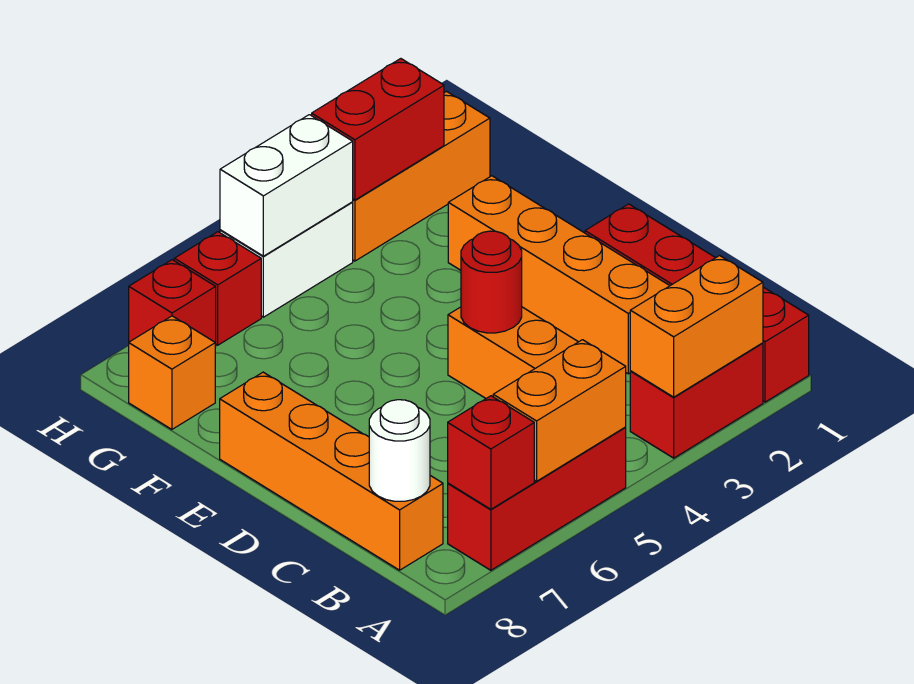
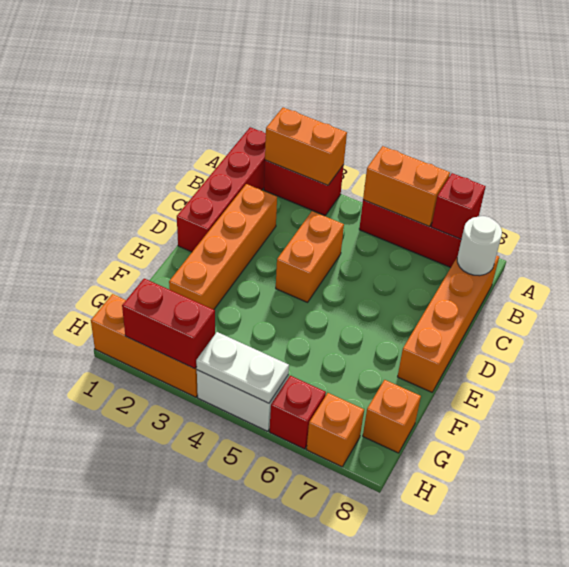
red 1x1 round brick [461,231,522,333] -> none
white 1x2 brick [220,115,353,256] -> white 1x2 plate [196,332,289,403]
red 1x1 brick [129,260,216,347] -> orange 1x1 brick [307,393,364,467]

